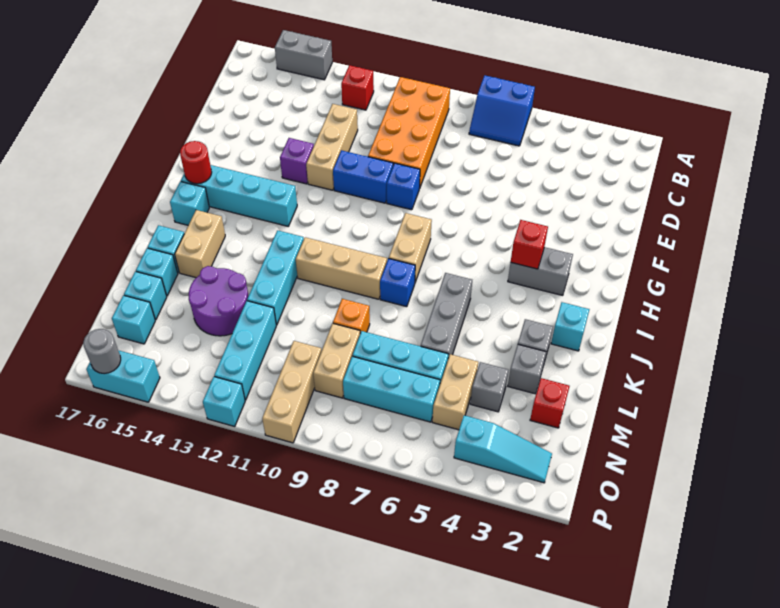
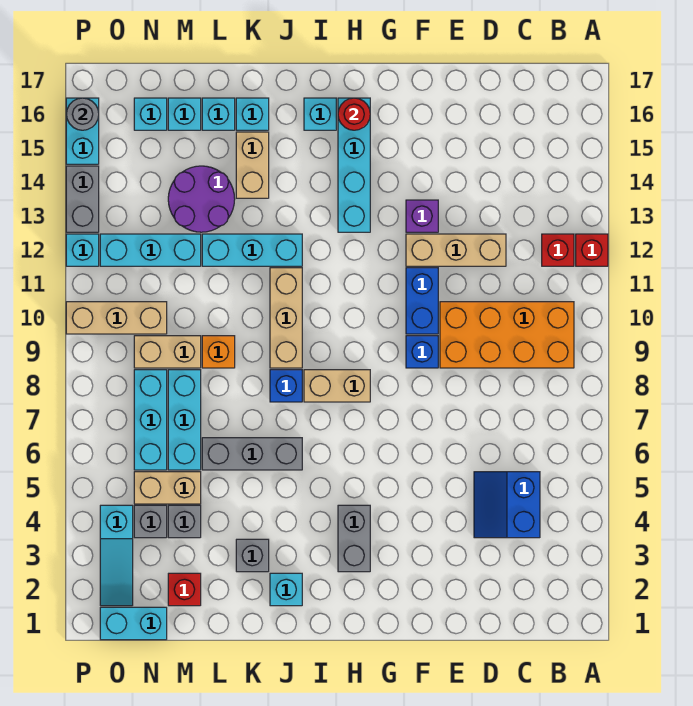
blue 2x2 slope [469,75,535,146] -> blue 2x2 slope moved to [474,472,540,538]
grey 1x2 brick [275,30,332,80] -> grey 1x2 brick moved to [66,166,99,232]
red 1x1 brick [511,220,548,269] -> red 1x1 brick moved to [576,234,608,266]
tan 1x2 brick [175,210,225,278] -> tan 1x2 brick turned to [236,132,269,198]
grey 1x1 brick [508,344,546,394] -> grey 1x1 brick moved to [134,505,167,538]
none -> cyan 1x2 brick [100,607,167,640]

